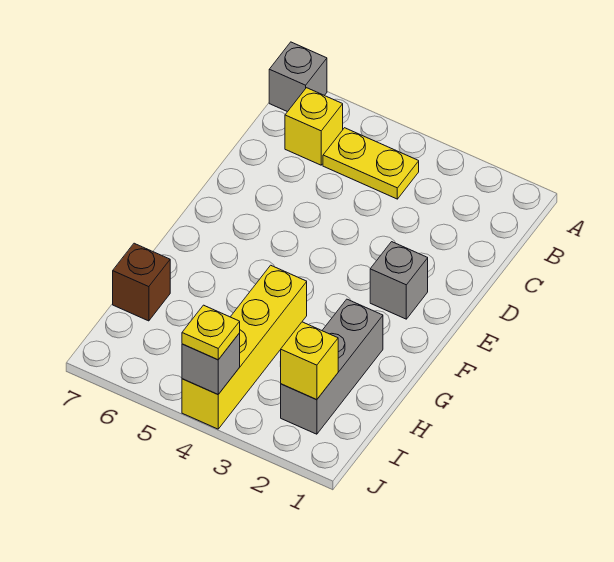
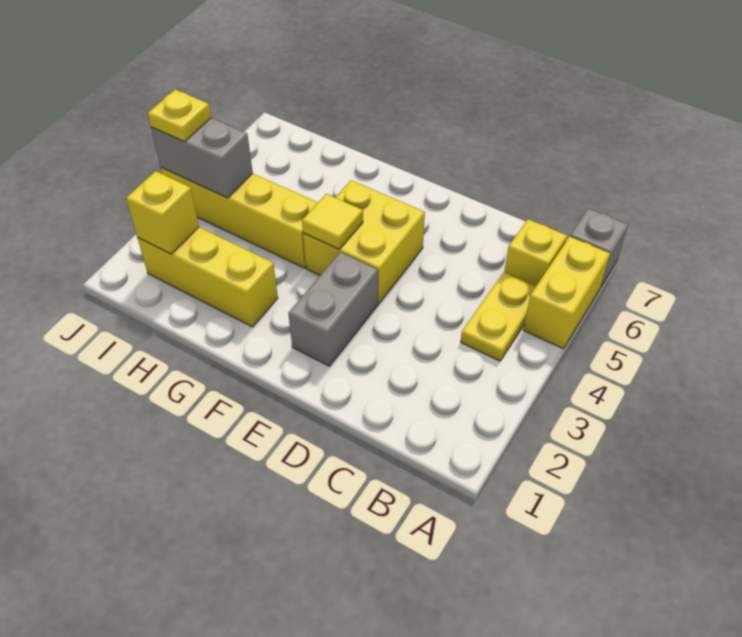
none -> yellow 1x2 brick [523,237,610,349]
grey 1x1 brick [370,242,428,319] -> grey 1x2 brick [288,252,378,366]
none -> yellow 2x2 brick [303,180,425,303]
none -> yellow 1x1 tile [302,194,363,249]
grey 1x3 brick [281,299,383,434] -> yellow 1x3 brick [138,227,278,327]
brown 1x1 brick [113,243,170,321] -> none
grey 1x1 brick [182,333,240,394] -> grey 1x2 brick [151,118,253,198]

